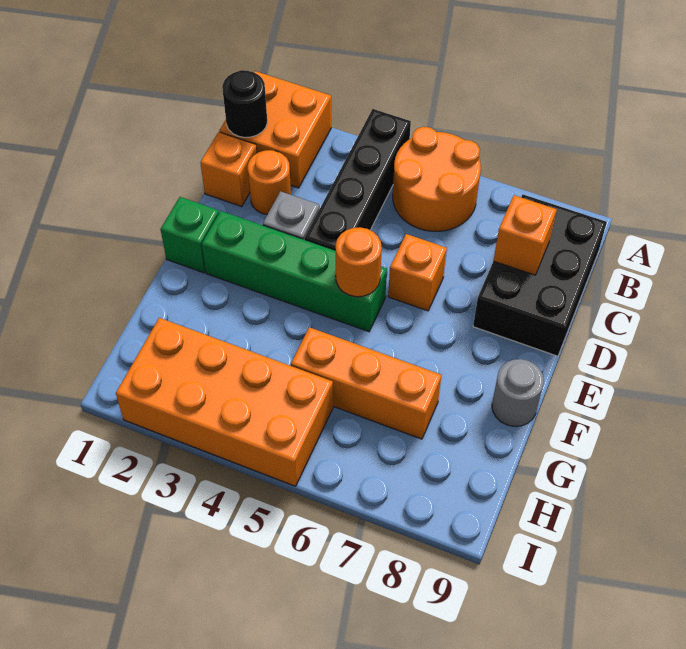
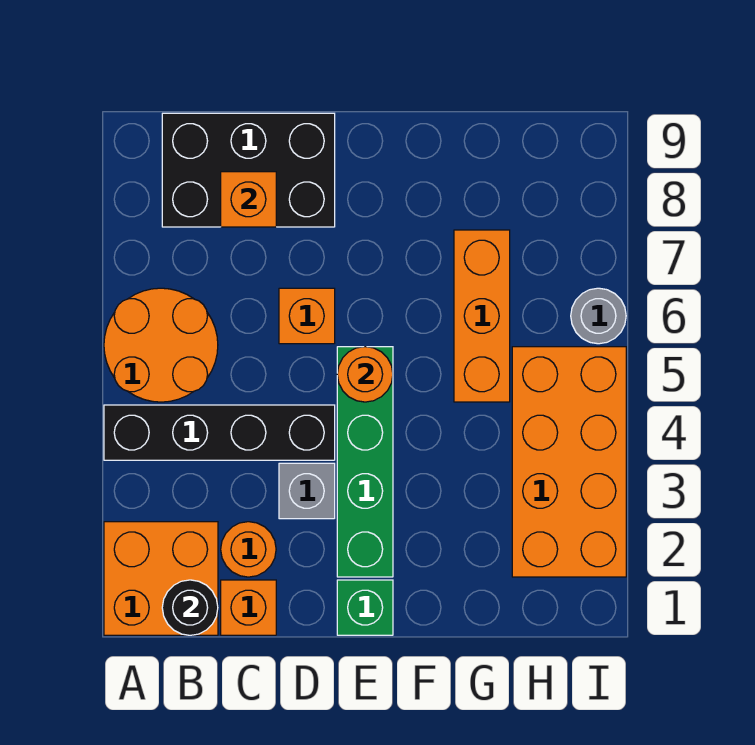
grey 1x1 round brick [492,359,544,426] -> grey 1x1 round brick moved to [571,288,626,344]

